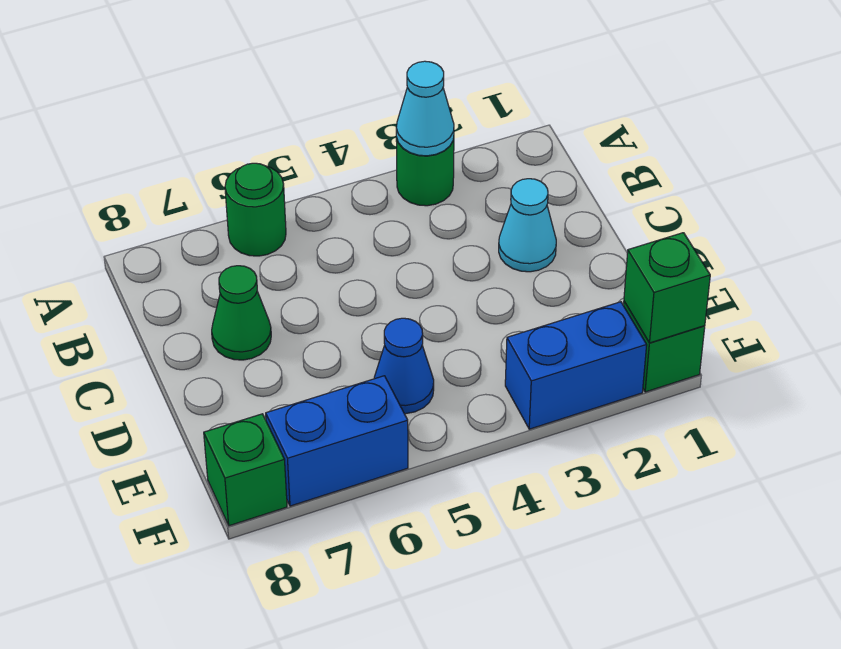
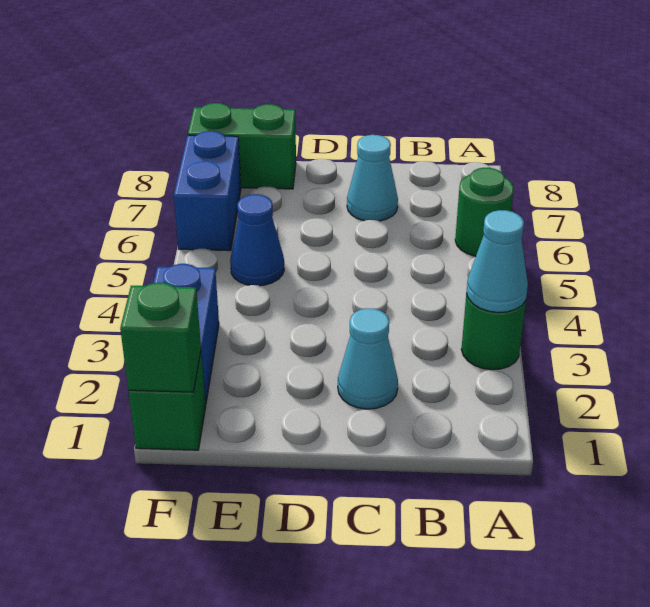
green 1x1 cone [212,266,271,360] -> cyan 1x1 cone [347,135,398,221]
green 1x1 brick [204,414,287,526] -> green 1x2 brick [188,103,296,189]

